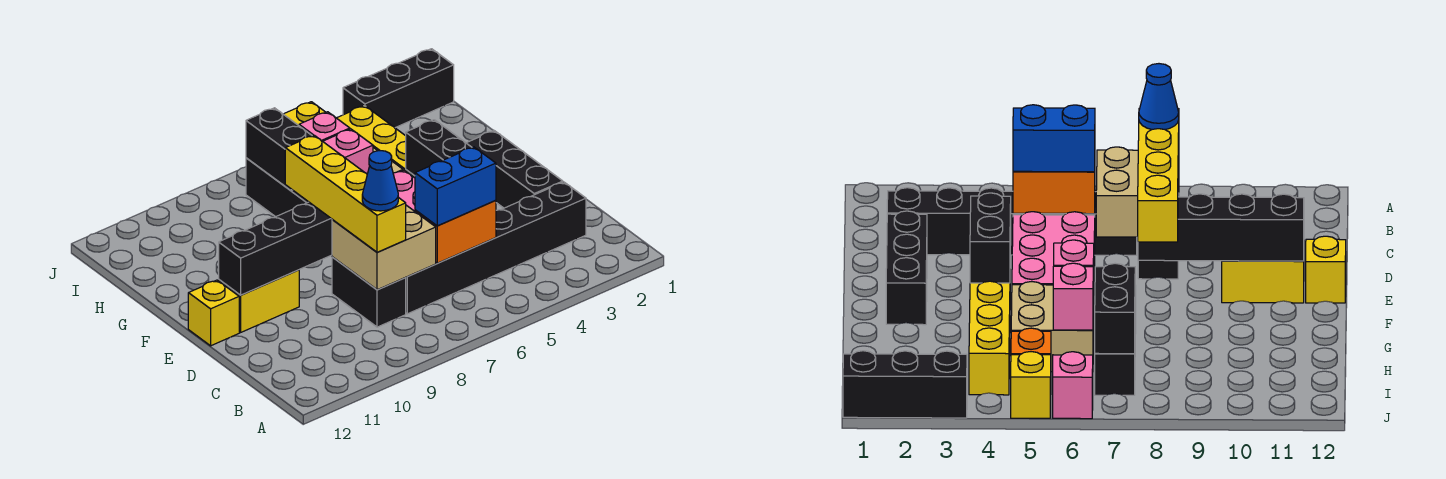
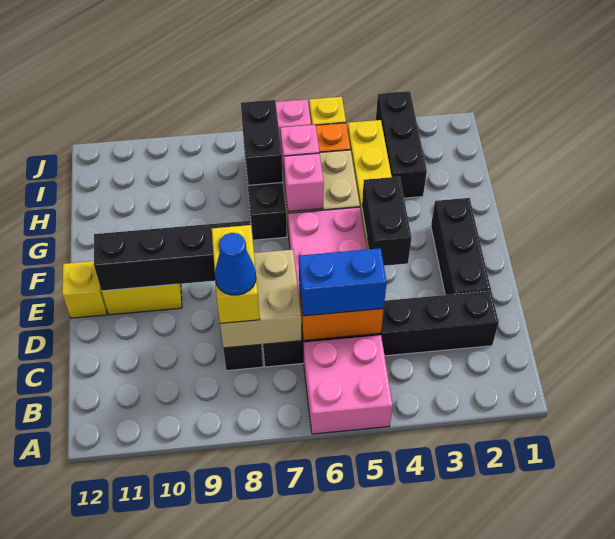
none -> pink 2x2 brick [304,335,393,434]
yellow 1x4 brick [285,135,406,252] -> yellow 1x2 brick [212,225,260,323]
black 1x3 brick [343,49,454,128] -> black 1x3 brick turned to [376,91,427,198]

